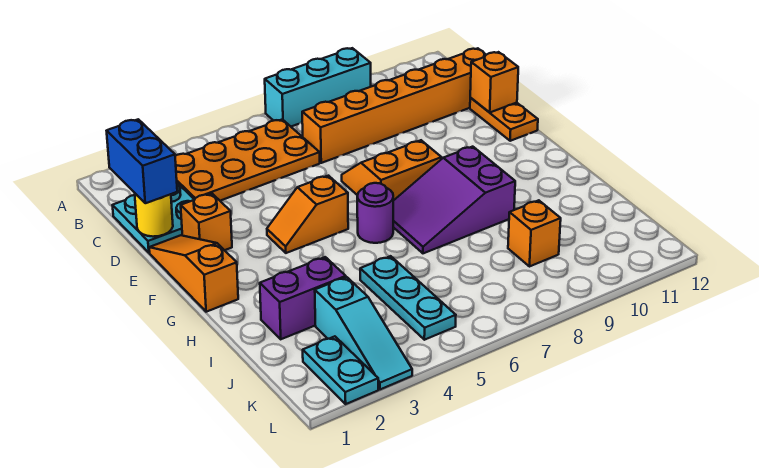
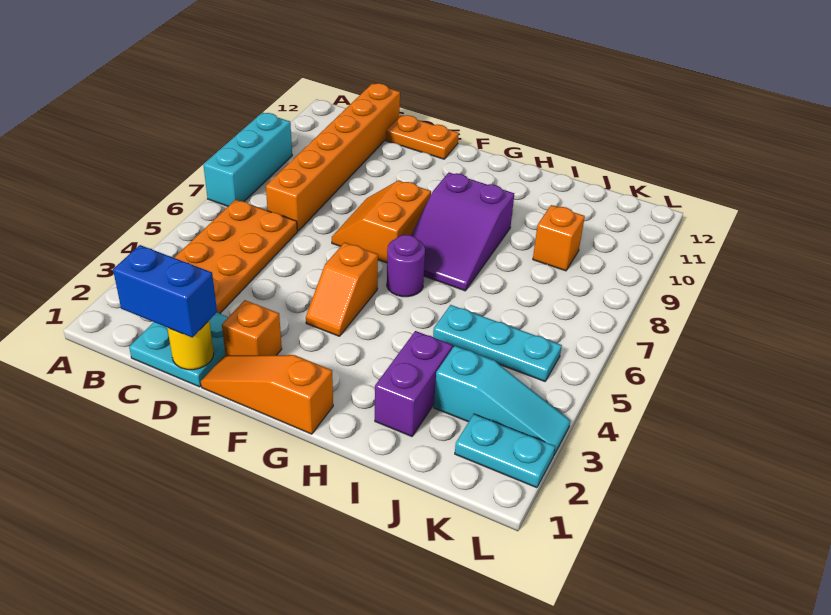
orange 1x1 brick [470,52,518,112] -> none

